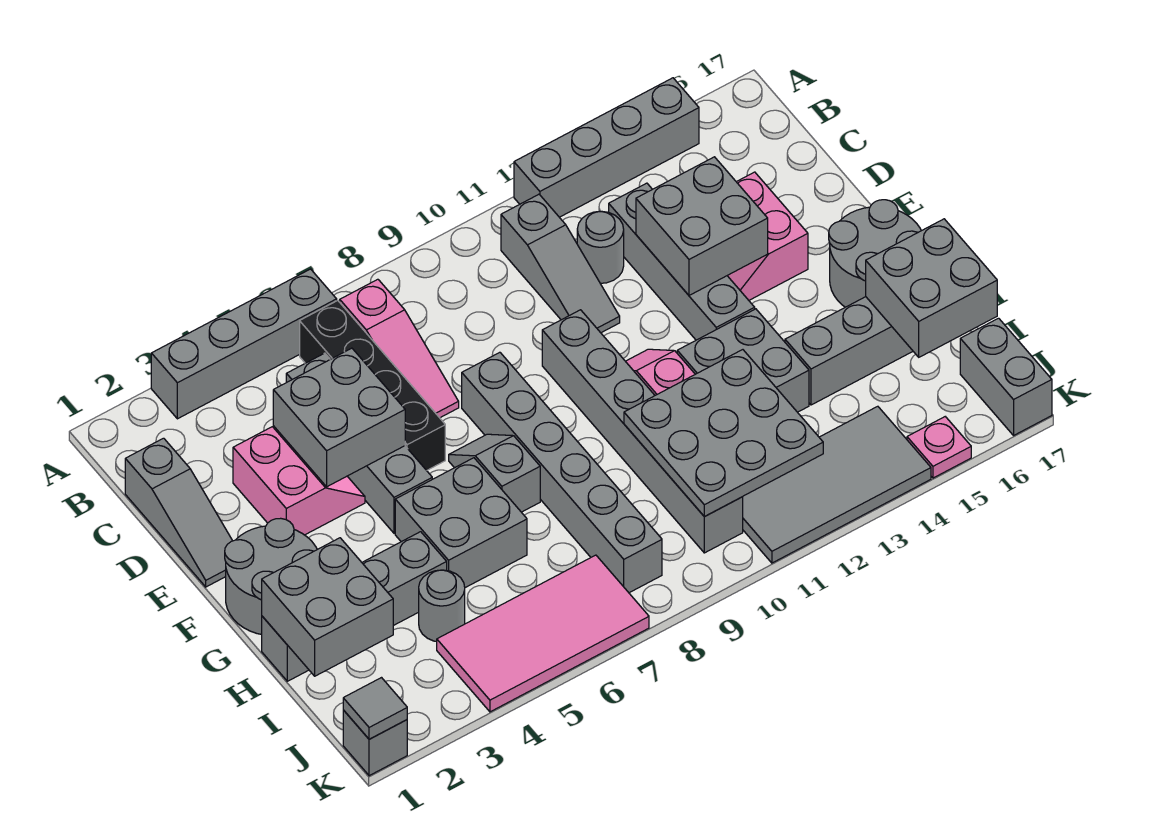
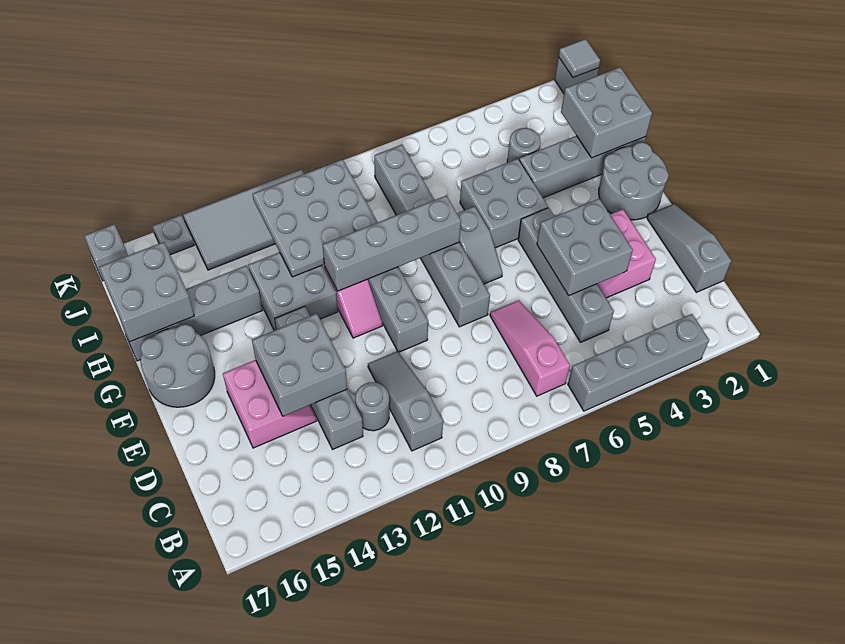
grey 1x4 brick [514,78,699,217] -> grey 1x4 brick moved to [323,196,461,291]
black 1x4 brick [300,301,445,470] -> none
pink 2x4 tile [437,555,649,712] -> none
grey 1x2 brick [960,318,1052,435] -> grey 1x1 brick [84,224,128,281]
pink 1x1 plate [907,417,971,478] -> grey 1x1 plate [152,215,194,255]

